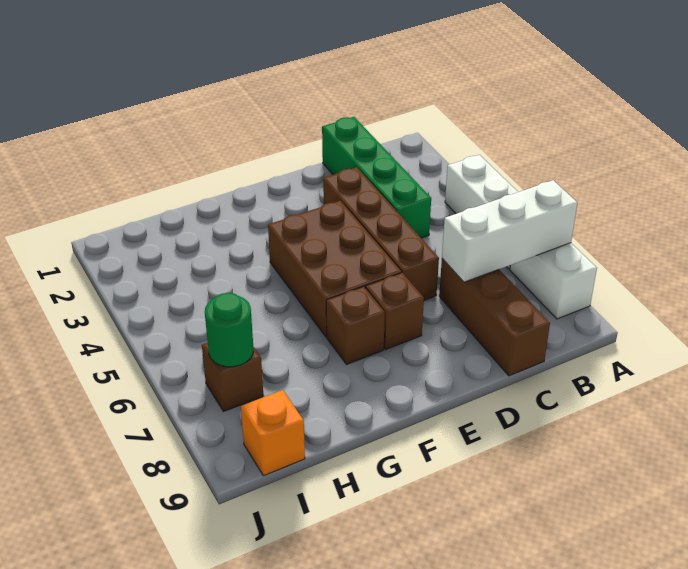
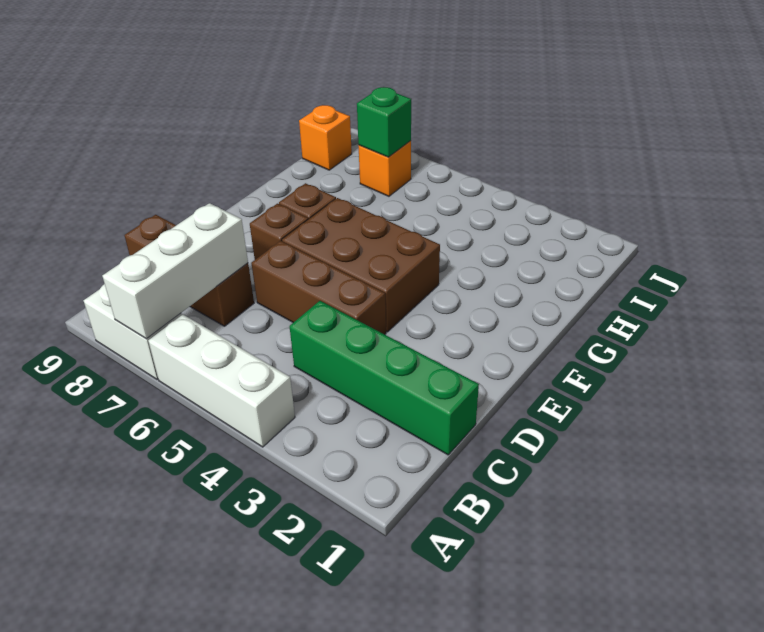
brown 1x4 brick [323,167,439,300] -> brown 1x3 brick [251,241,386,334]
brown 1x1 brick [202,343,263,412] -> orange 1x1 brick [359,141,411,196]
green 1x1 round brick [205,293,253,367] -> green 1x1 brick [357,87,411,157]

